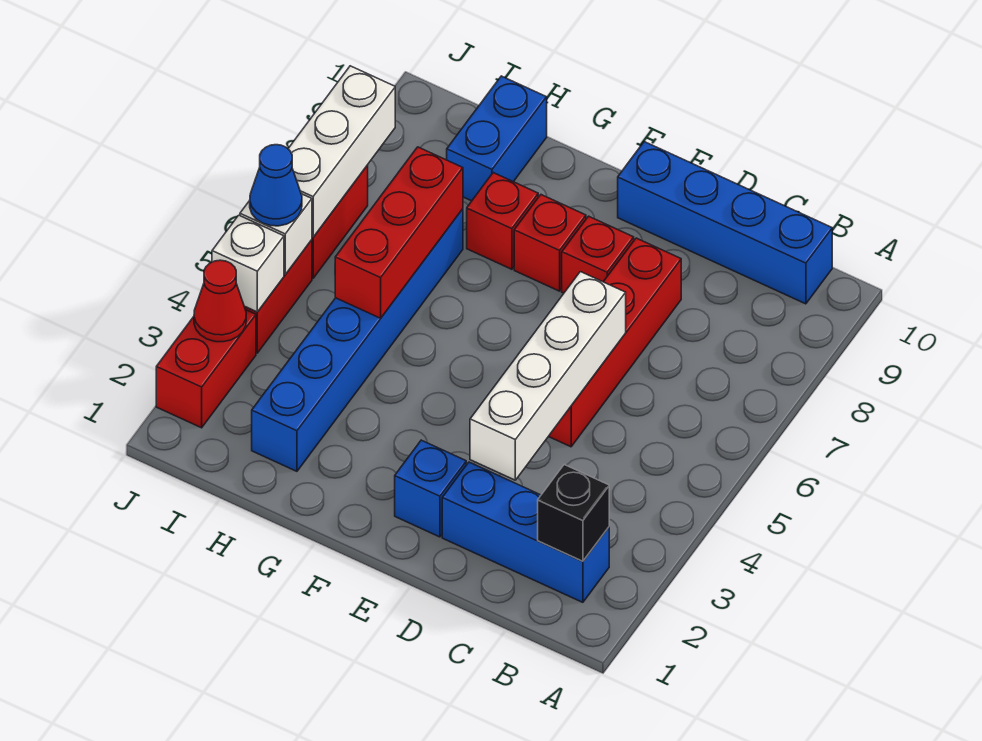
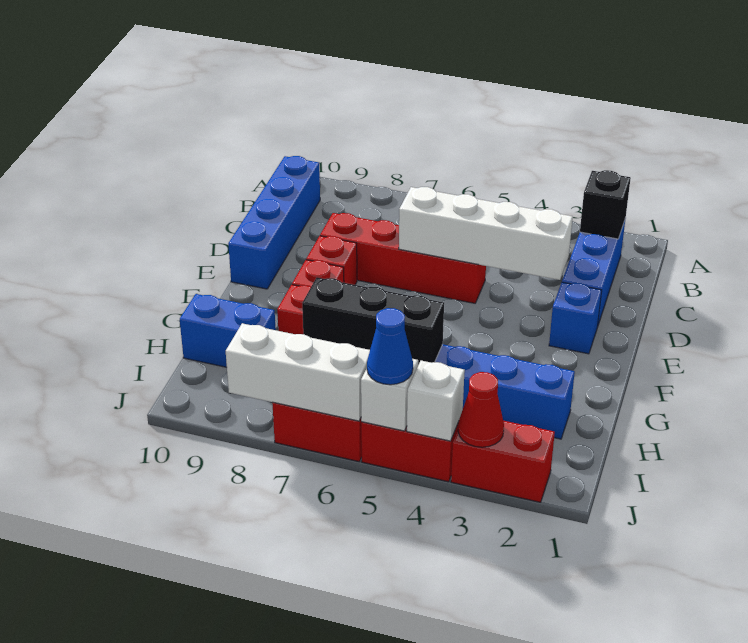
red 1x3 brick [335,147,463,318] -> black 1x3 brick [302,277,444,365]

